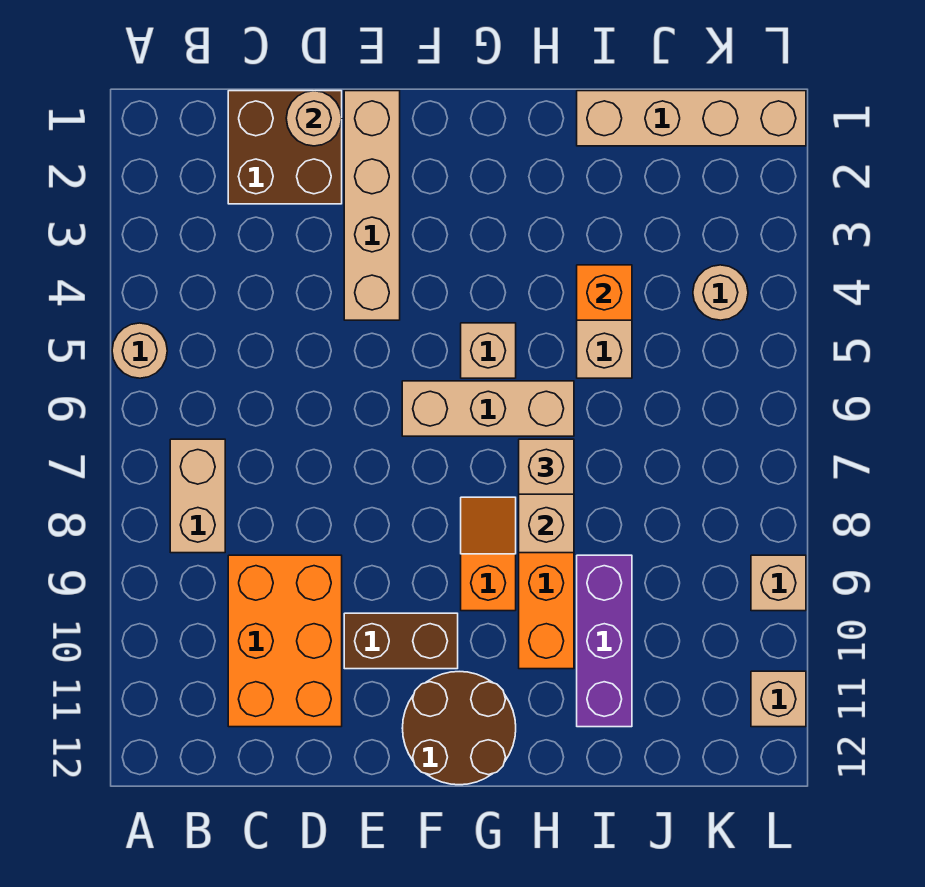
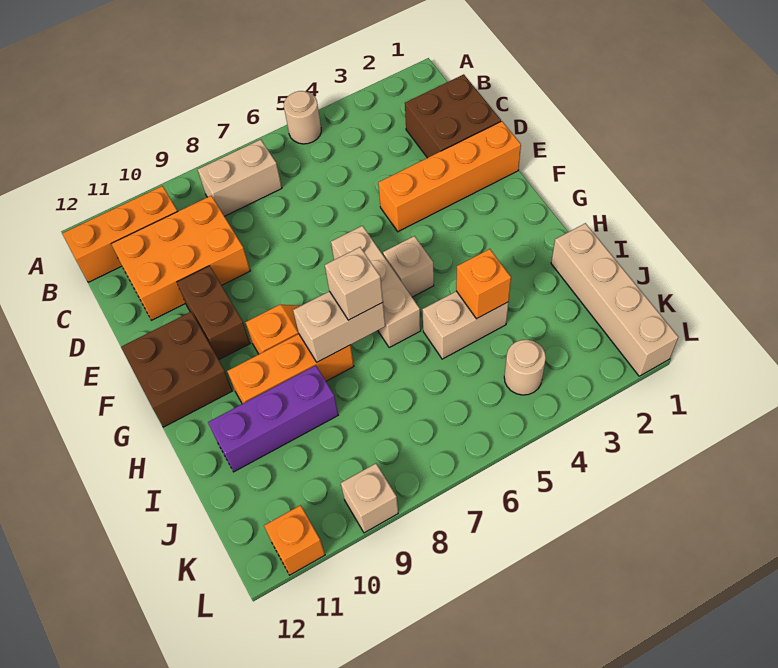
none -> orange 1x3 brick [62,186,178,282]
tan 1x1 round brick [286,91,342,146] -> none
tan 1x4 brick [344,91,400,320] -> orange 1x4 brick [378,121,521,232]
brown 2x2 round brick [402,672,516,785] -> brown 2x2 brick [121,312,233,427]
tan 1x1 brick [751,671,806,727] -> orange 1x1 brick [264,505,325,575]

